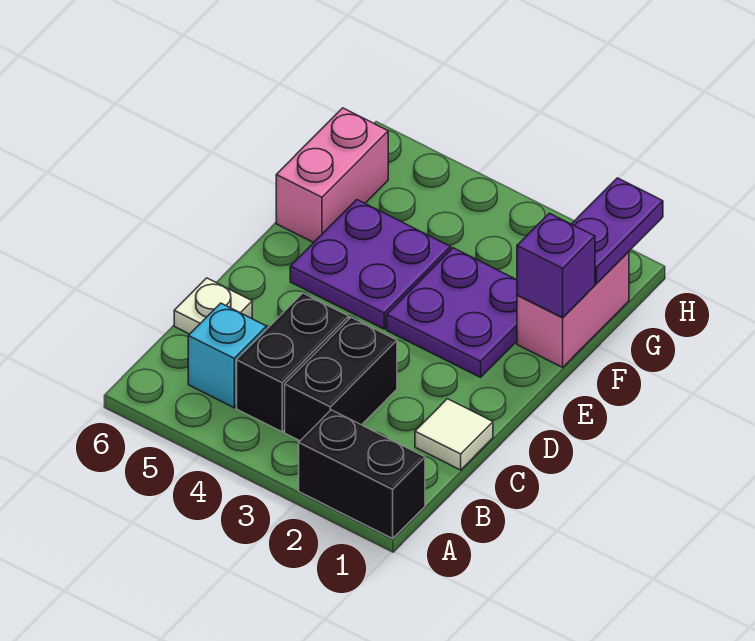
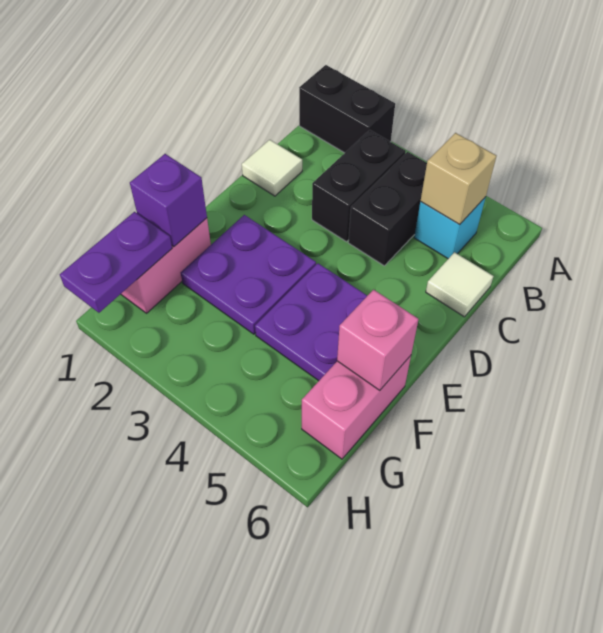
none -> tan 1x1 brick [421,133,496,225]
white 1x1 plate [174,278,252,334] -> white 1x1 tile [426,252,493,317]
none -> pink 1x1 brick [337,290,418,390]

